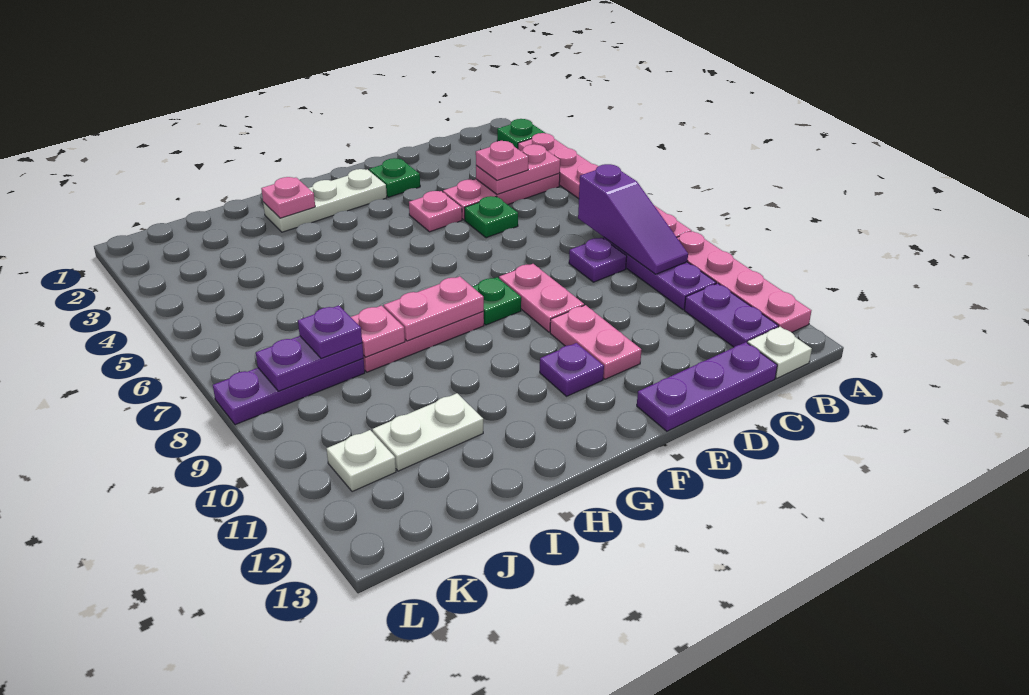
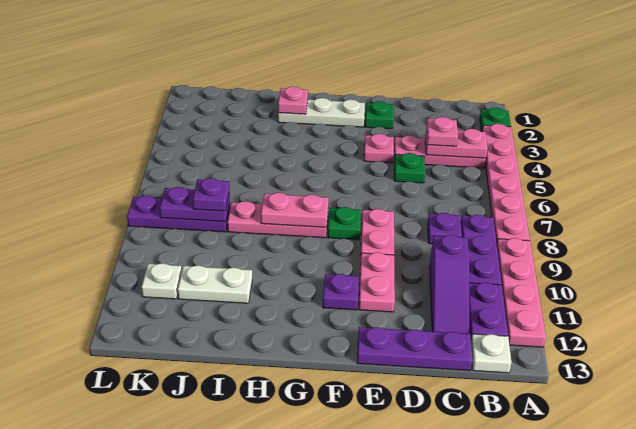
purple 1x3 slope [578,164,688,274] -> purple 1x3 slope moved to [429,235,469,334]
pink 1x1 plate [351,306,405,357] -> none

